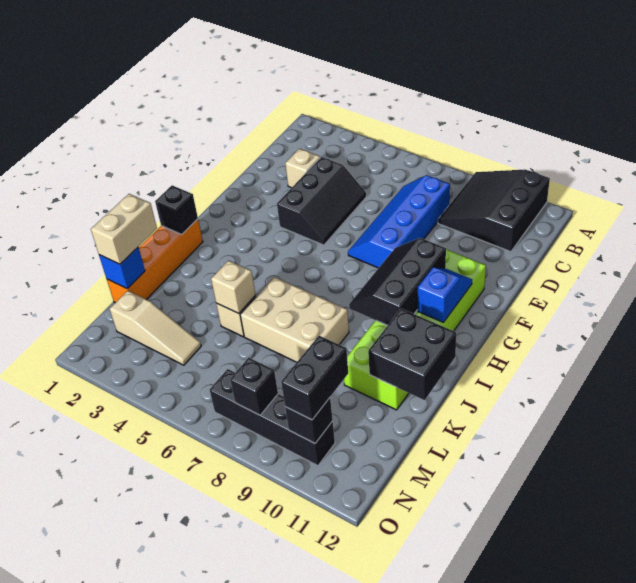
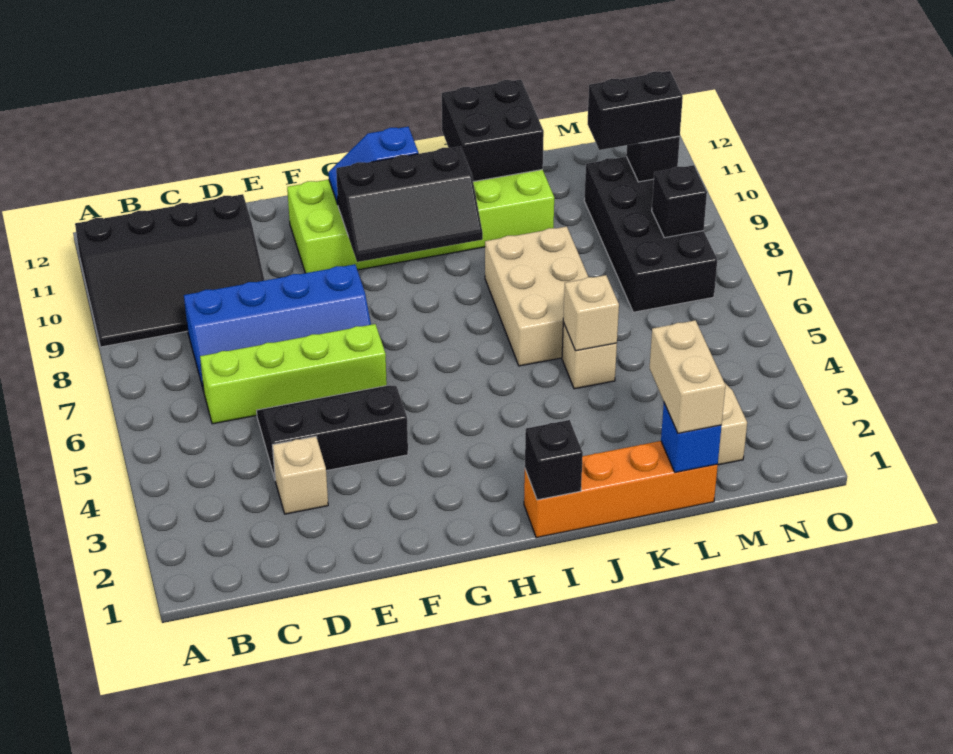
black 3x3 slope [438,169,550,252] -> black 3x4 slope [75,194,265,347]
none -> lime 1x4 brick [200,324,387,424]
tan 1x2 brick [91,194,157,264] -> tan 1x2 brick turned to [650,320,725,433]
black 1x4 brick [210,369,335,466] -> black 2x4 brick [584,157,717,312]

